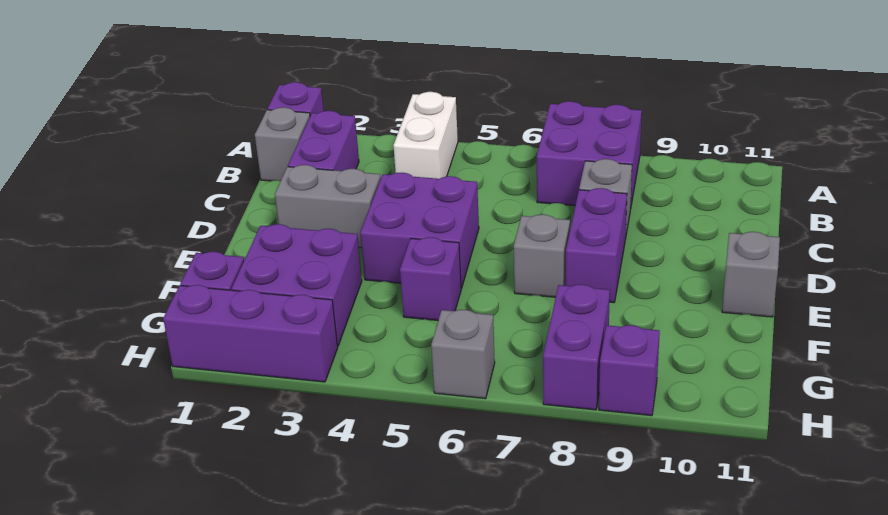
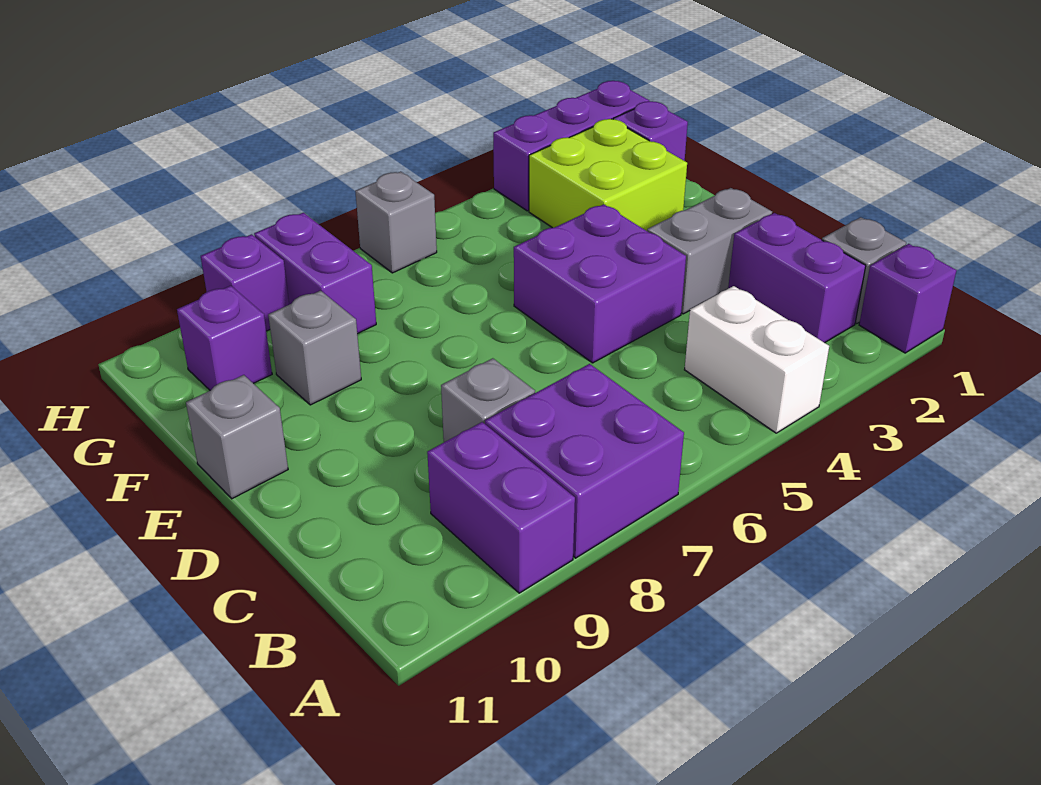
purple 1x2 brick [566,188,627,303] -> purple 1x2 brick moved to [427,422,575,593]
grey 1x1 brick [514,214,570,297] -> grey 1x1 brick moved to [268,291,361,405]
purple 2x2 brick [232,224,362,346] -> lime 2x2 brick [529,119,687,231]
purple 1x1 brick [400,237,461,320] -> purple 1x1 brick moved to [177,286,272,391]

